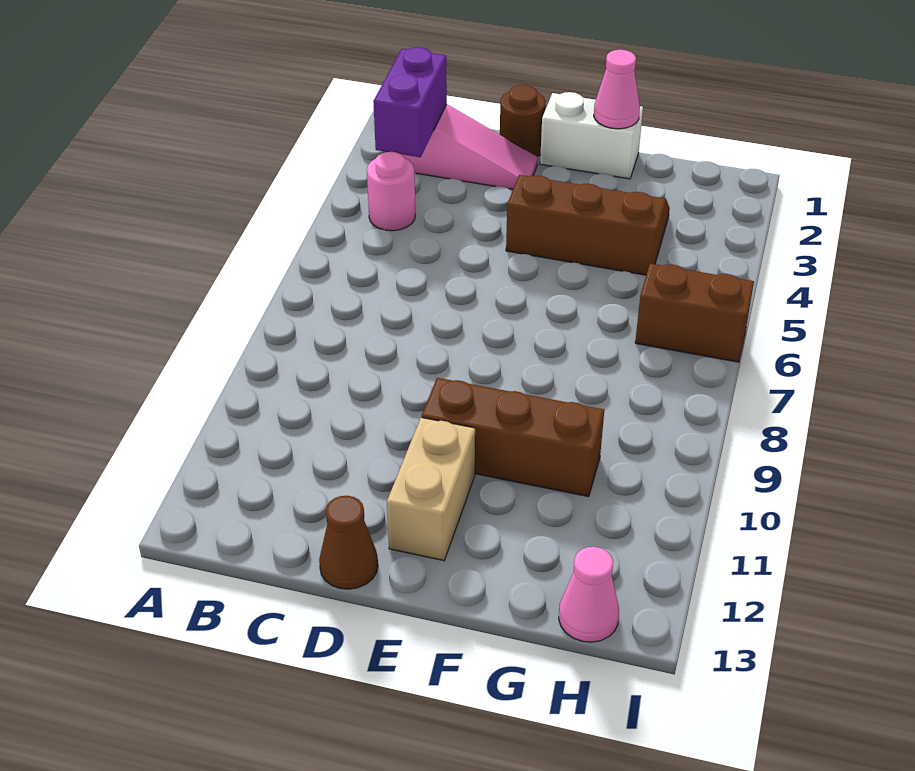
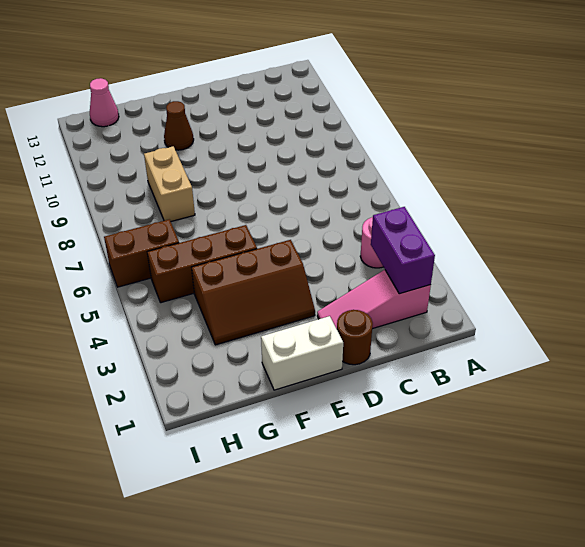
brown 1x1 cone [319,496,378,589] -> brown 1x1 cone moved to [164,101,194,150]
brown 1x3 brick [422,378,604,497] -> brown 1x3 brick moved to [147,225,257,303]
tan 1x2 brick [387,417,475,561] -> tan 1x2 brick moved to [144,146,195,221]
pink 1x1 cone [594,50,640,129] -> none

